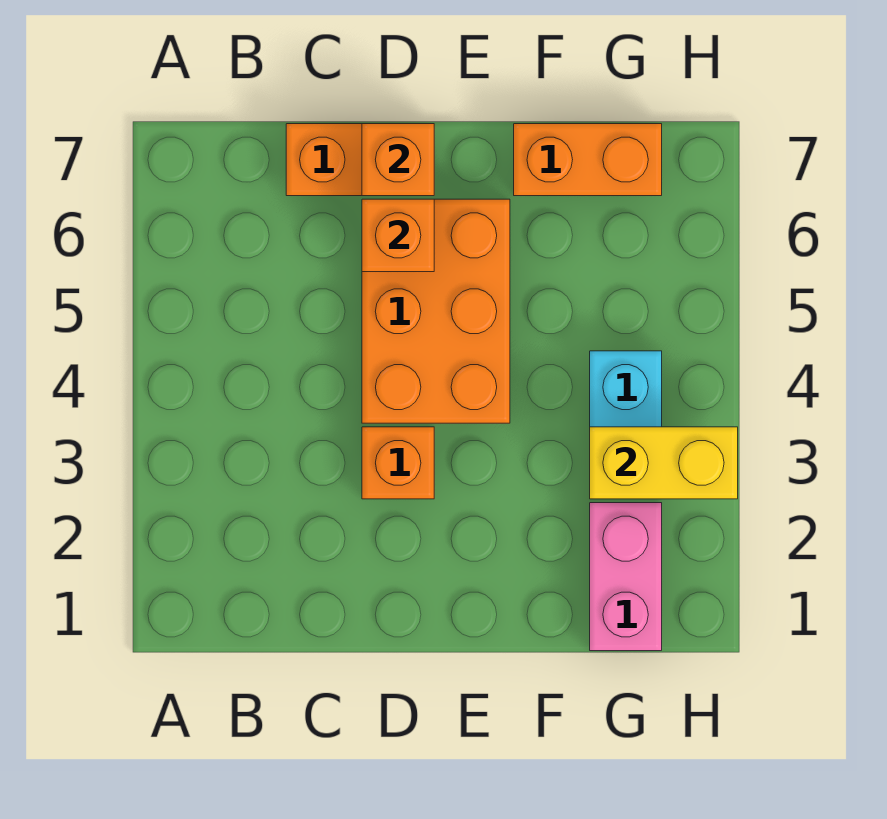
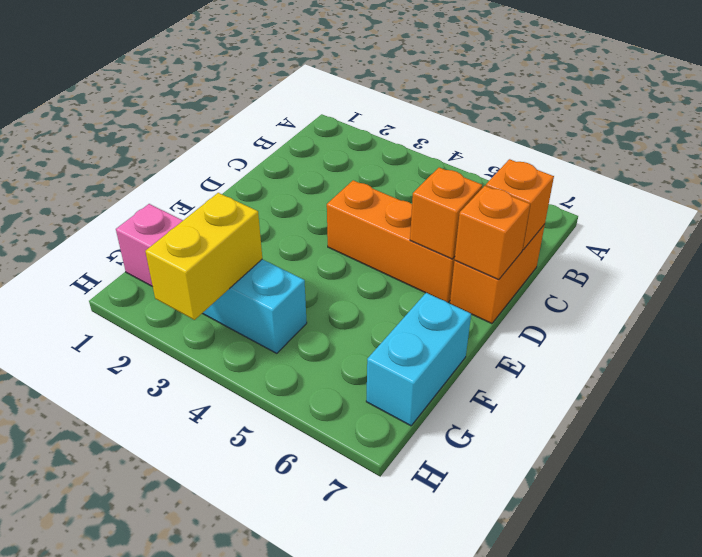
orange 1x1 brick [362,427,434,499] -> orange 1x1 brick moved to [486,159,554,250]
orange 2x3 brick [362,199,510,423] -> orange 1x3 brick [327,180,455,303]
orange 1x2 brick [514,124,662,196] -> cyan 1x2 brick [366,293,471,426]

